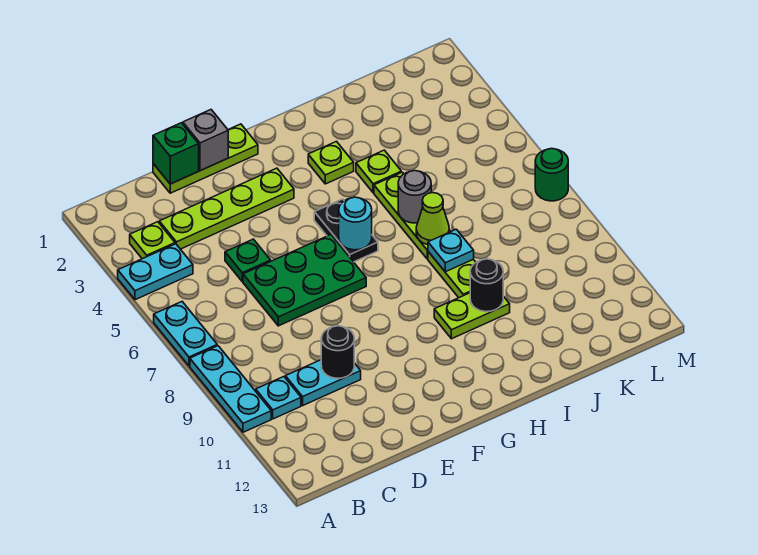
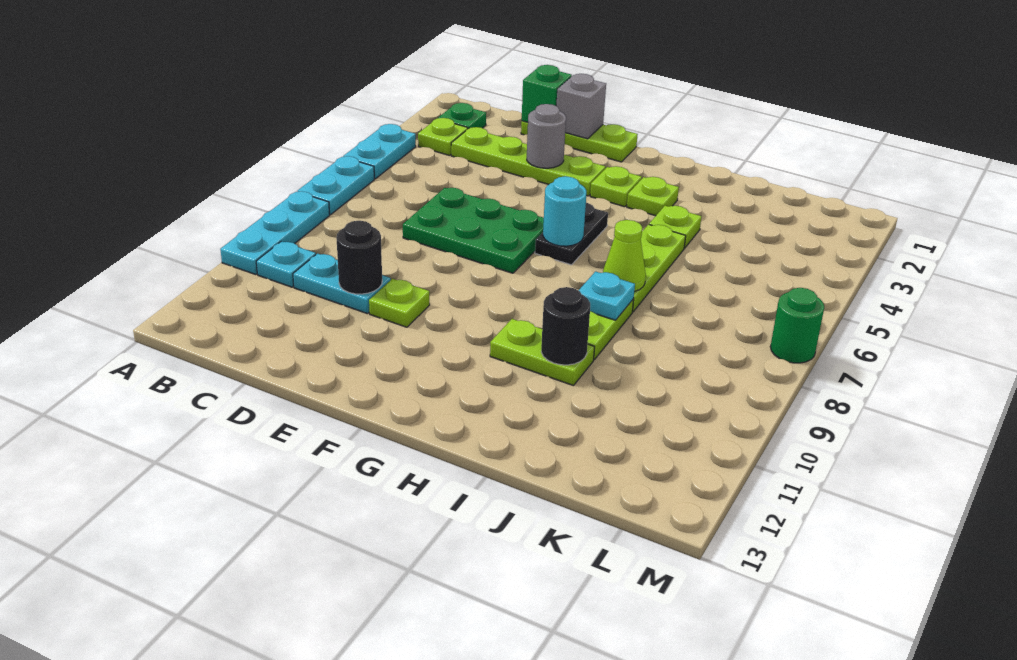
cyan 1x2 plate [118,244,193,300] -> cyan 1x2 plate turned to [343,124,416,179]
green 1x1 plate [225,239,271,282] -> green 1x1 plate moved to [438,103,486,129]
none -> lime 1x1 plate [369,279,430,327]
none -> lime 1x1 plate [590,166,642,207]
grey 1x1 round brick [398,171,431,223] -> grey 1x1 round brick moved to [527,104,566,168]

